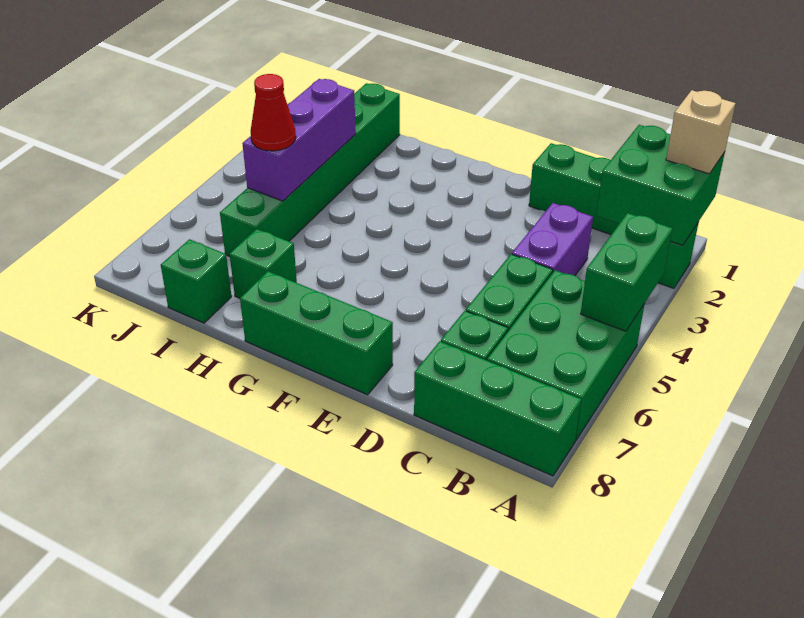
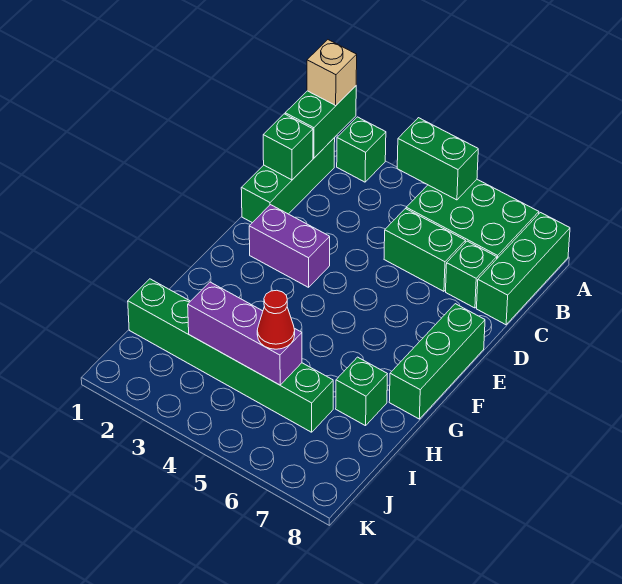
green 2x2 brick [596,125,725,245] -> green 1x2 brick [285,86,356,158]
purple 1x2 brick [512,203,593,275] -> purple 1x2 brick moved to [249,205,330,287]
green 1x1 brick [161,239,232,323] -> green 1x1 brick moved to [263,114,313,180]

